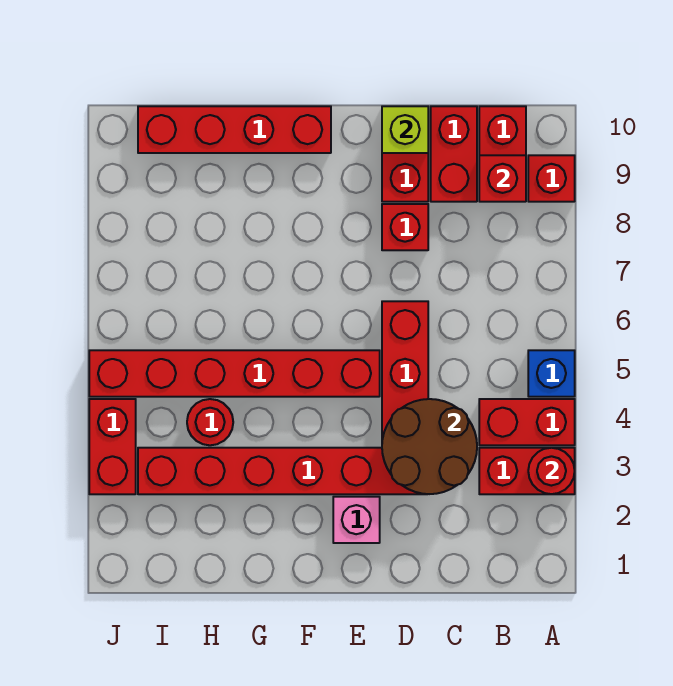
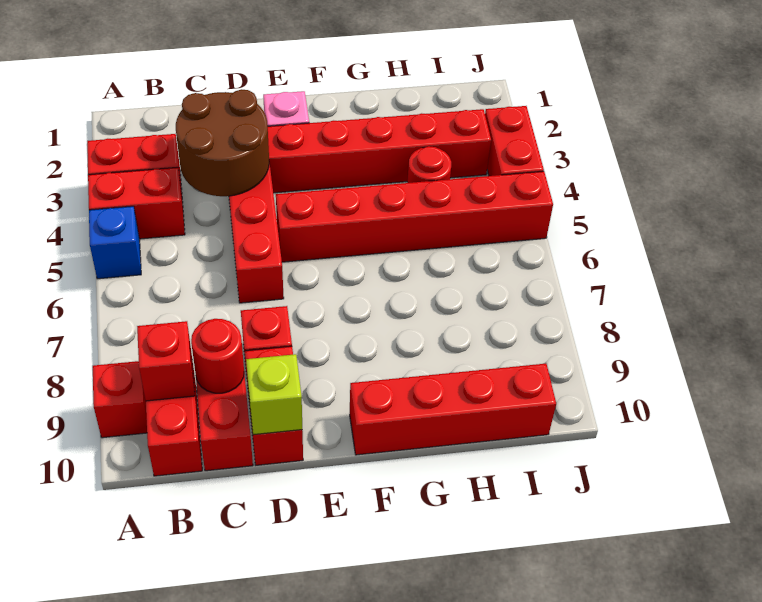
red 1x1 round brick [528,448,575,494] -> red 1x1 round brick moved to [191,319,244,393]

